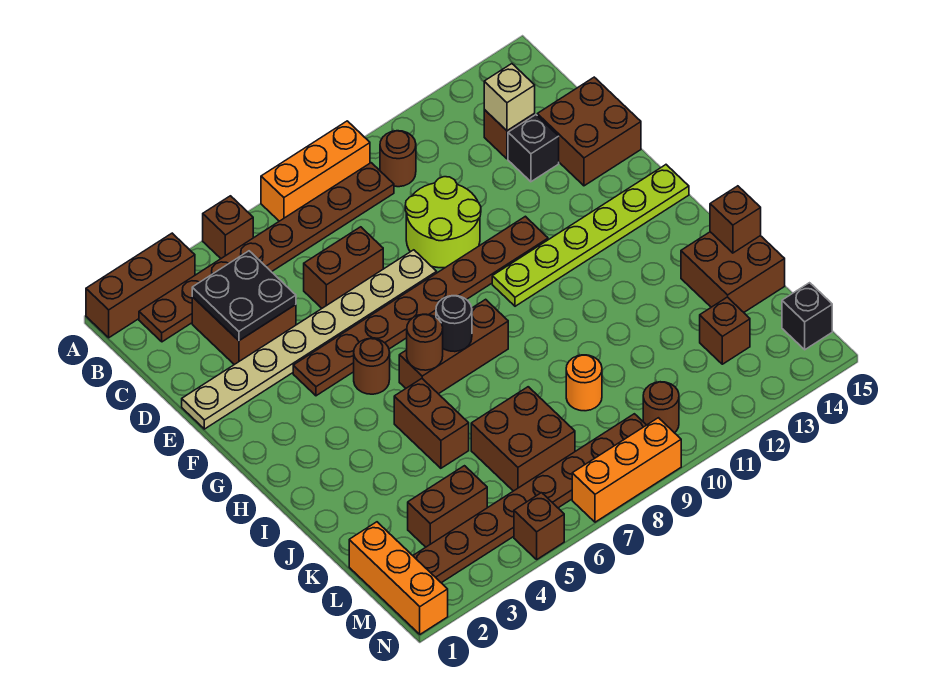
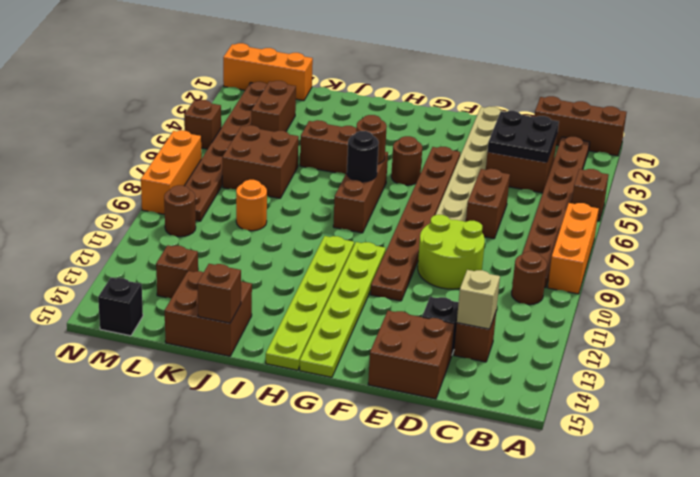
brown 1x3 brick [86,233,195,338] -> brown 1x3 brick turned to [534,96,627,156]
none -> lime 1x6 plate [266,236,354,370]

